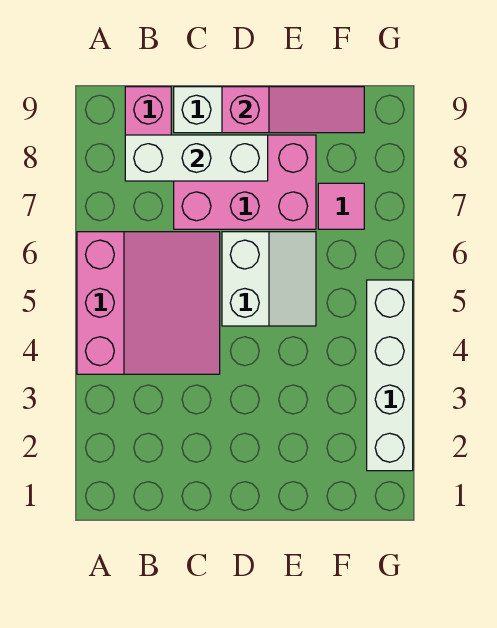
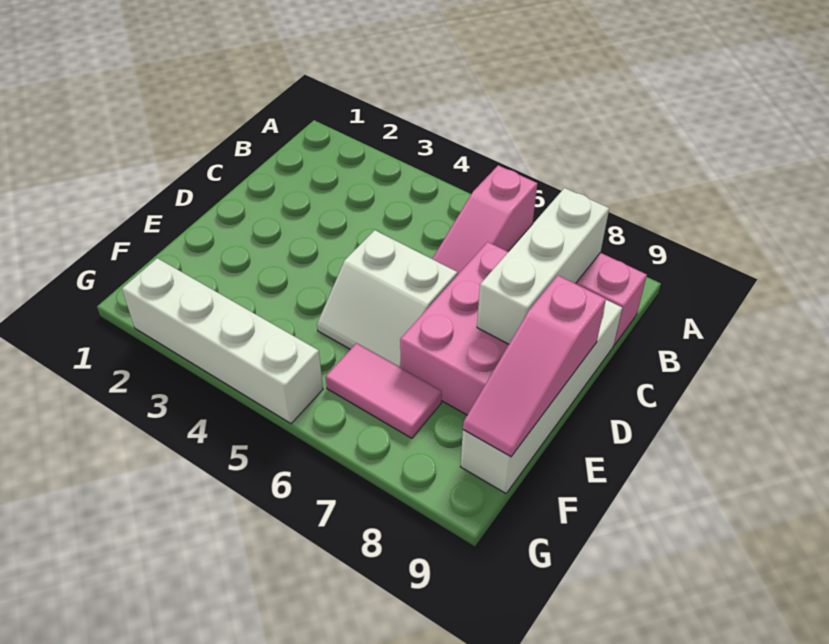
pink 3x3 slope [77,232,220,374] -> pink 1x3 slope [432,165,537,275]
pink 1x1 tile [318,183,364,229] -> pink 1x2 tile [326,343,442,438]

